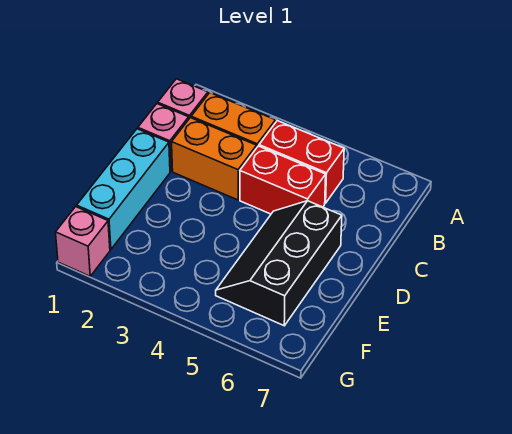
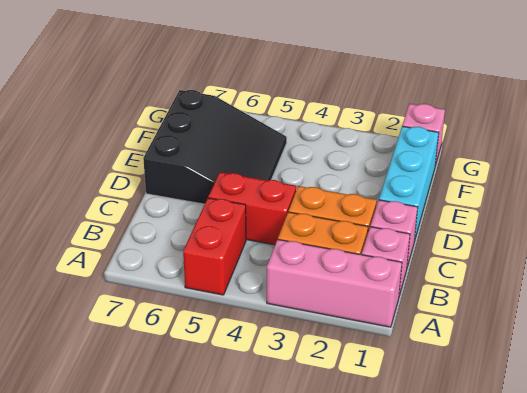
none -> pink 1x3 brick [267,239,402,327]
red 1x2 brick [259,121,344,203] -> red 1x2 brick turned to [183,198,246,295]
black 2x3 slope [216,201,342,326] -> black 3x3 slope [143,90,287,204]

